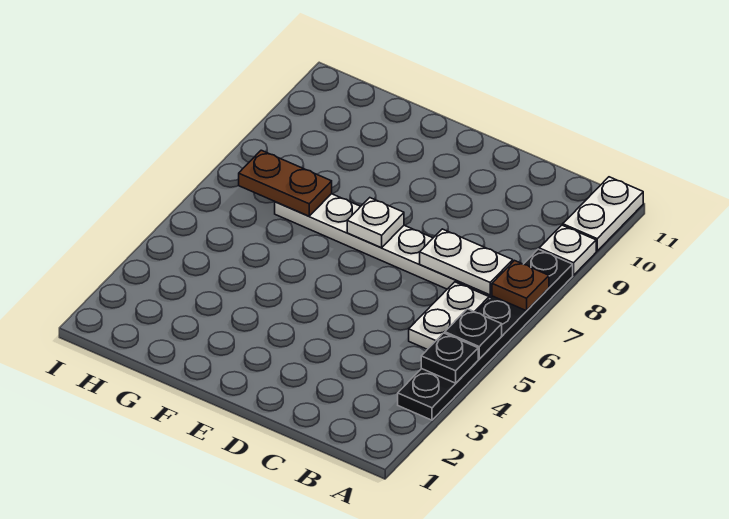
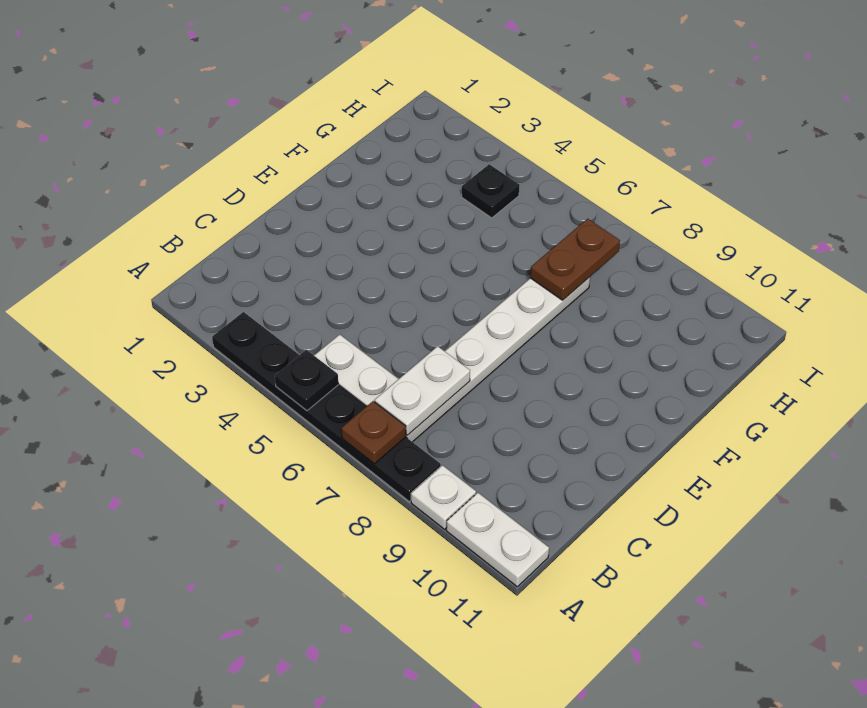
black 1x1 plate [421,333,478,383] -> black 1x1 plate moved to [462,164,520,218]
white 1x1 plate [347,198,404,248] -> none

